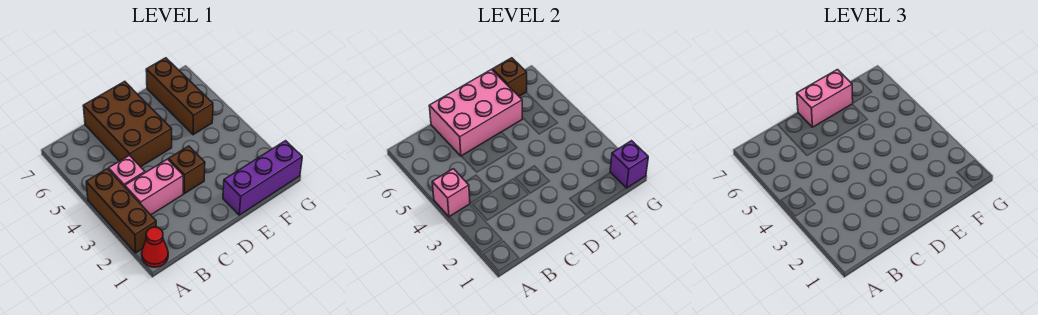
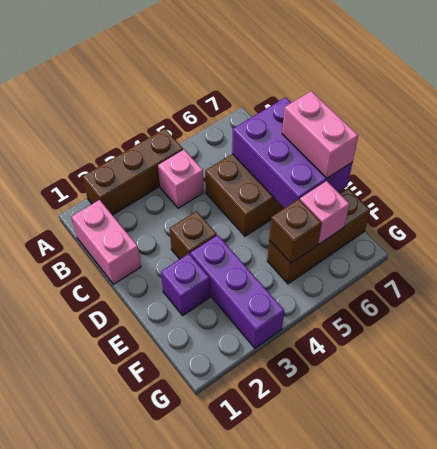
red 1x1 cone [142,227,168,267] -> none
pink 1x1 brick [432,169,470,217] -> pink 1x1 brick moved to [300,181,350,244]
pink 1x2 brick [125,159,183,215] -> pink 1x2 brick moved to [72,200,141,284]
pink 2x3 brick [429,70,522,156] -> purple 2x3 brick [232,97,353,208]
purple 1x3 brick [223,141,302,215] -> purple 1x3 brick moved to [190,235,284,348]
brown 1x1 brick [492,58,527,96] -> brown 1x1 brick moved to [269,199,321,263]
purple 1x1 brick [610,141,648,188] -> purple 1x1 brick moved to [161,254,210,315]

